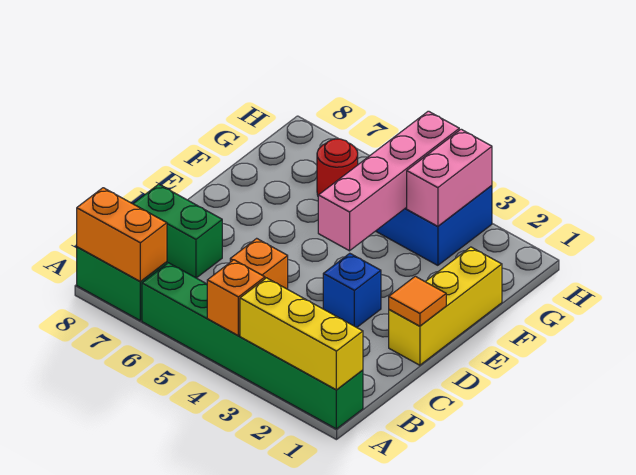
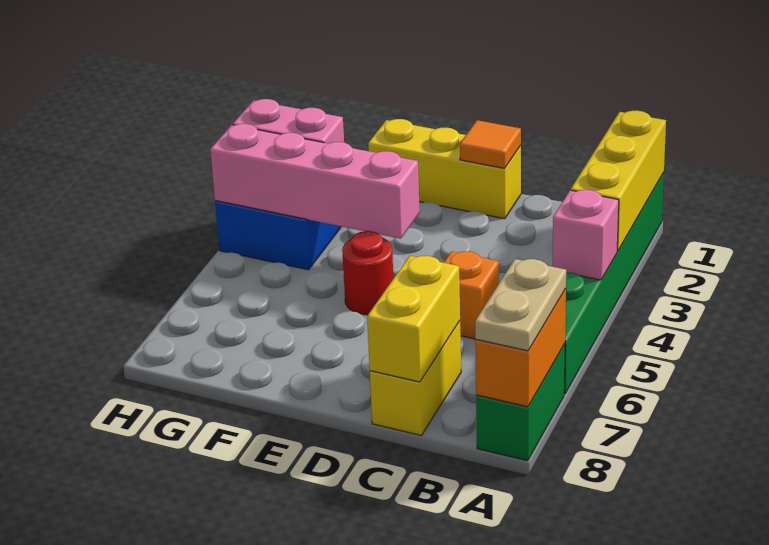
orange 1x1 brick [207,260,265,336] -> pink 1x1 brick [553,190,619,280]
none -> tan 1x2 plate [475,259,566,351]
green 1x2 brick [133,184,222,278] -> yellow 1x2 brick [370,321,461,435]
none -> yellow 1x2 brick [367,256,460,382]
blue 1x1 brick [323,253,381,327] -> none
red 1x1 round brick [317,139,358,195] -> red 1x1 round brick moved to [342,231,393,315]

